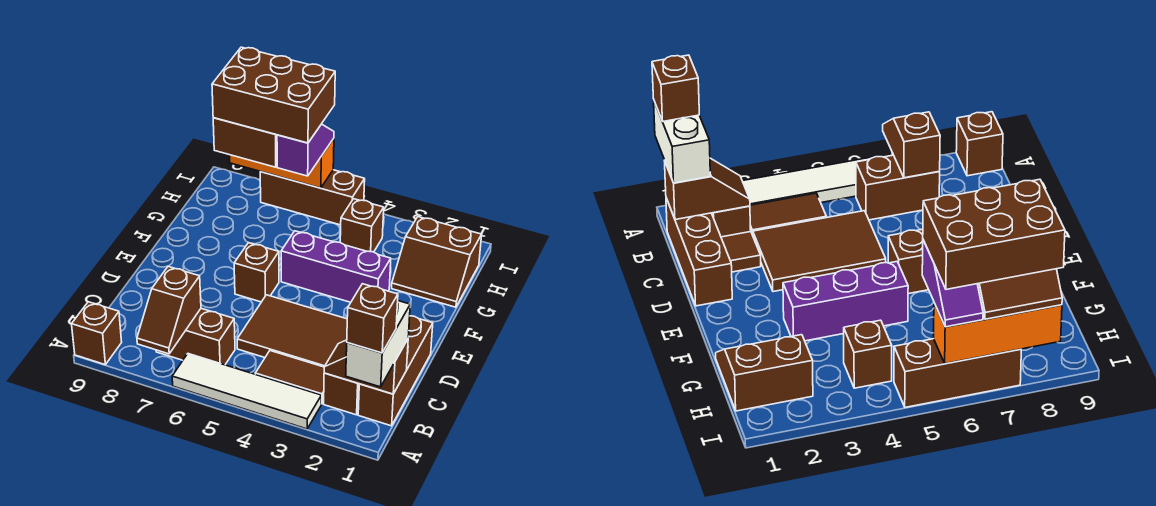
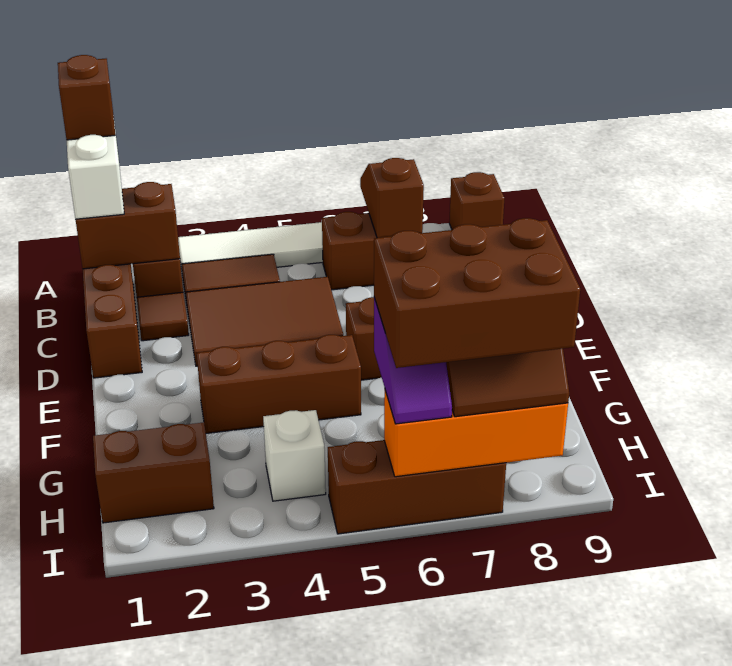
brown 1x2 slope [324,339,408,394] -> brown 1x2 brick [76,182,180,269]
purple 1x3 brick [281,231,391,302] -> brown 1x3 brick [197,335,361,434]
brown 1x1 brick [340,199,384,252] -> white 1x1 brick [263,410,326,501]

